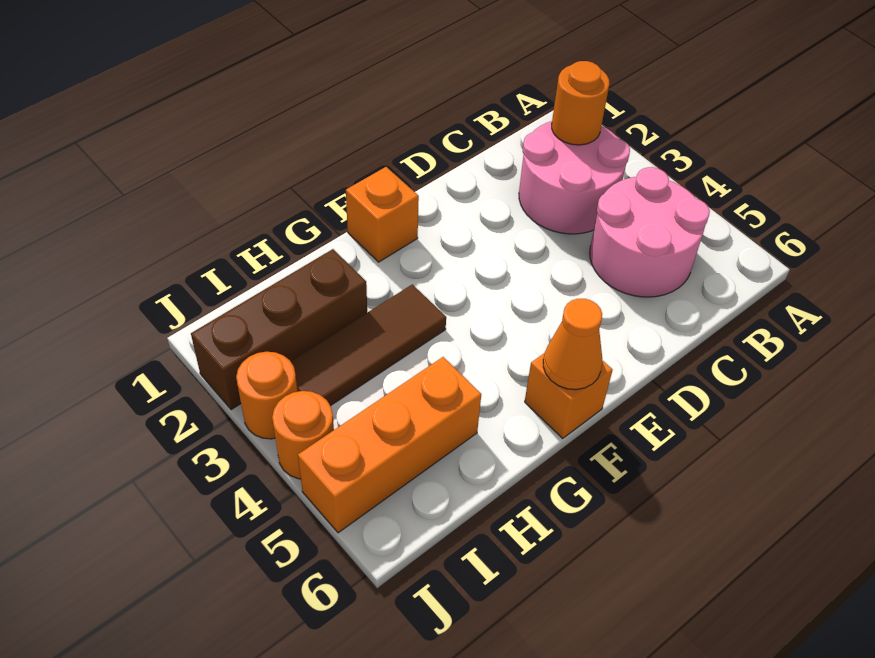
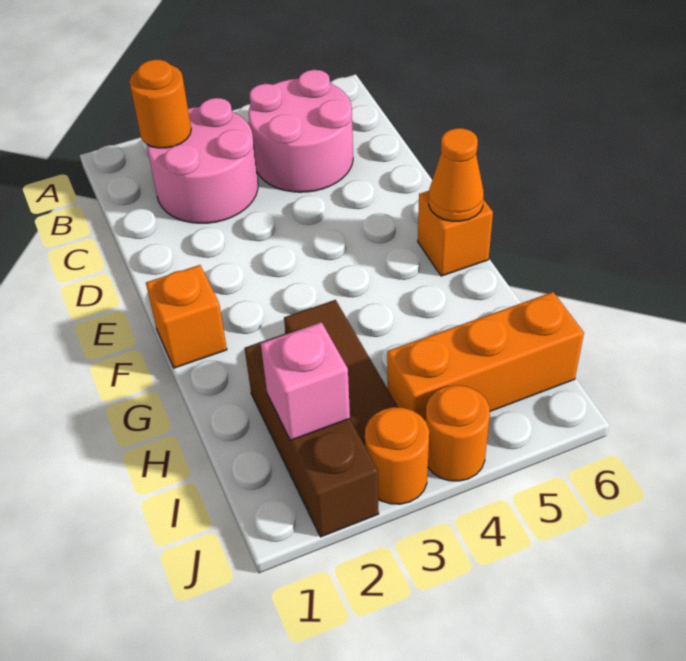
orange 1x3 brick [298,357,481,533] -> orange 1x3 brick turned to [387,292,584,421]
none -> pink 1x1 brick [261,322,350,440]

